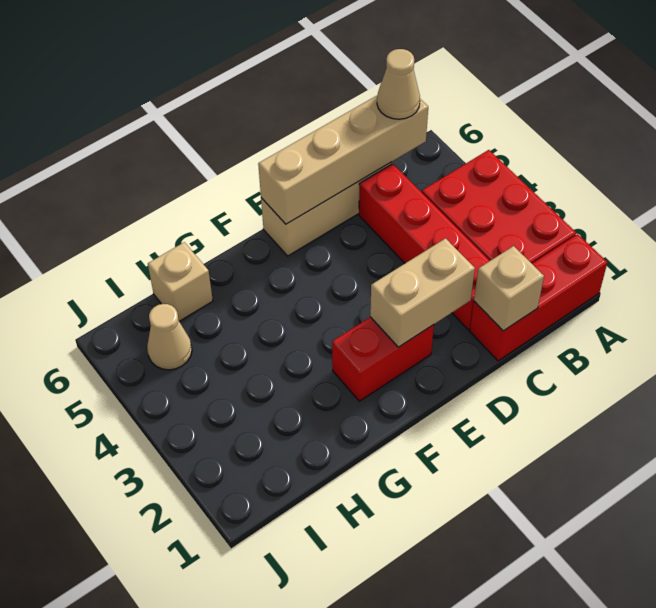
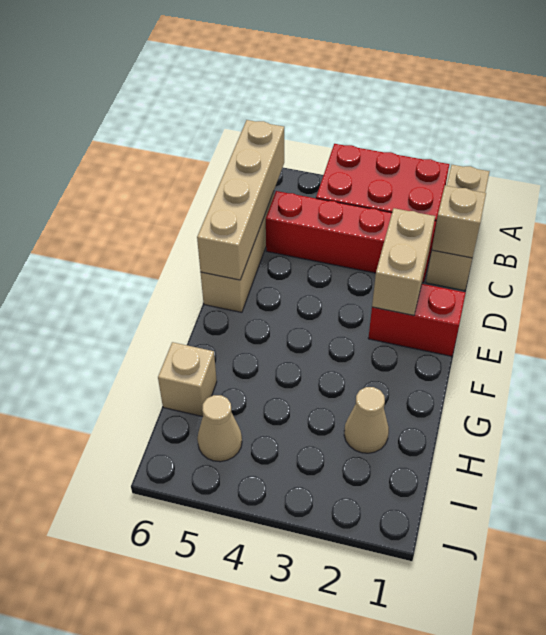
red 1x3 brick [470,234,607,361] -> tan 1x3 brick [426,165,490,291]
tan 1x1 cone [377,49,420,119] -> tan 1x1 cone moved to [344,387,389,453]
red 1x2 brick [332,317,434,401] -> red 1x2 brick turned to [368,284,466,356]

